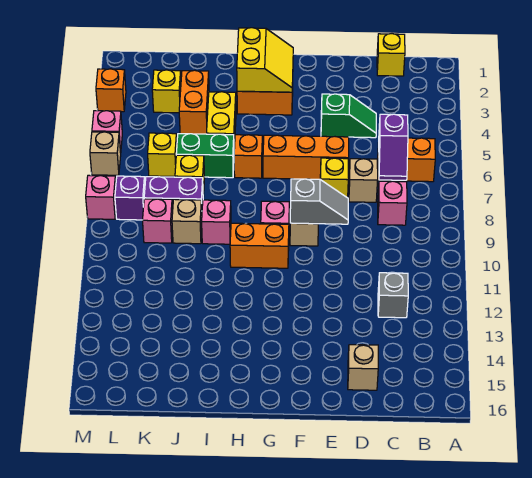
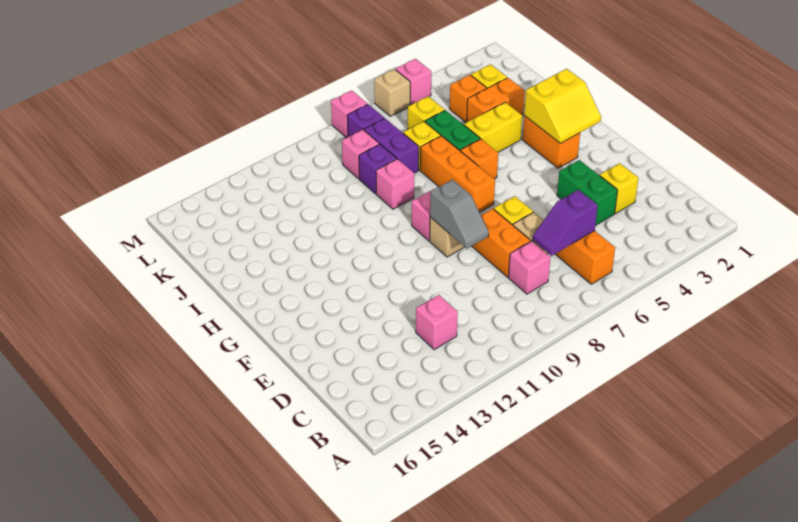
yellow 1x1 brick [377,34,405,76] -> yellow 1x1 brick moved to [600,163,638,214]
grey 1x1 brick [378,273,408,318] -> pink 1x1 brick [416,295,458,350]
green 1x2 slope [321,94,376,138] -> green 1x2 brick [557,160,618,226]
tan 1x1 brick [348,345,378,390] -> none
orange 1x3 brick [263,135,349,179] -> orange 1x3 brick moved to [420,136,495,212]
orange 1x2 brick [230,223,289,268] -> orange 1x2 brick moved to [472,209,531,277]
tan 1x1 brick [172,199,202,244] -> purple 1x1 brick [359,144,397,194]
orange 1x1 brick [96,69,126,112] -> orange 1x1 brick moved to [450,75,487,122]

